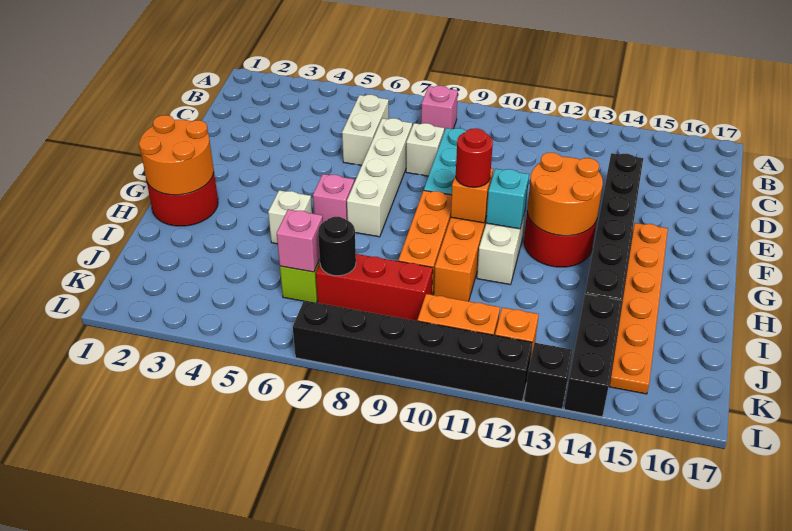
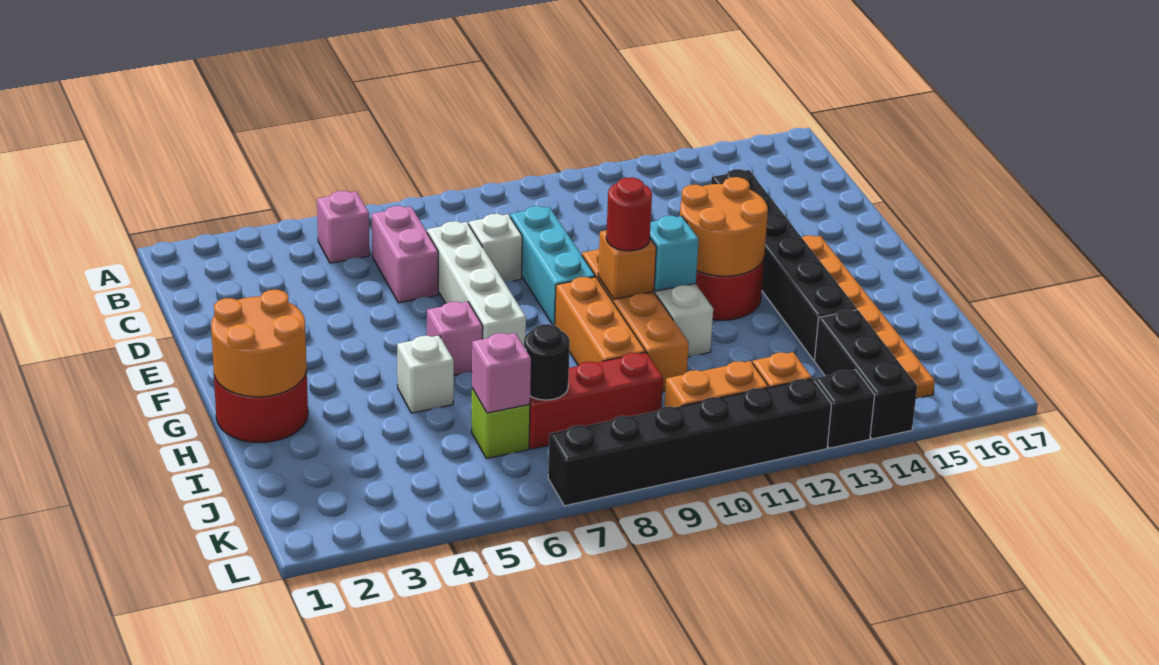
pink 1x1 brick [421,86,458,132] -> pink 1x1 brick moved to [317,191,370,263]
white 1x2 brick [342,95,389,165] -> pink 1x2 brick [372,206,438,303]

